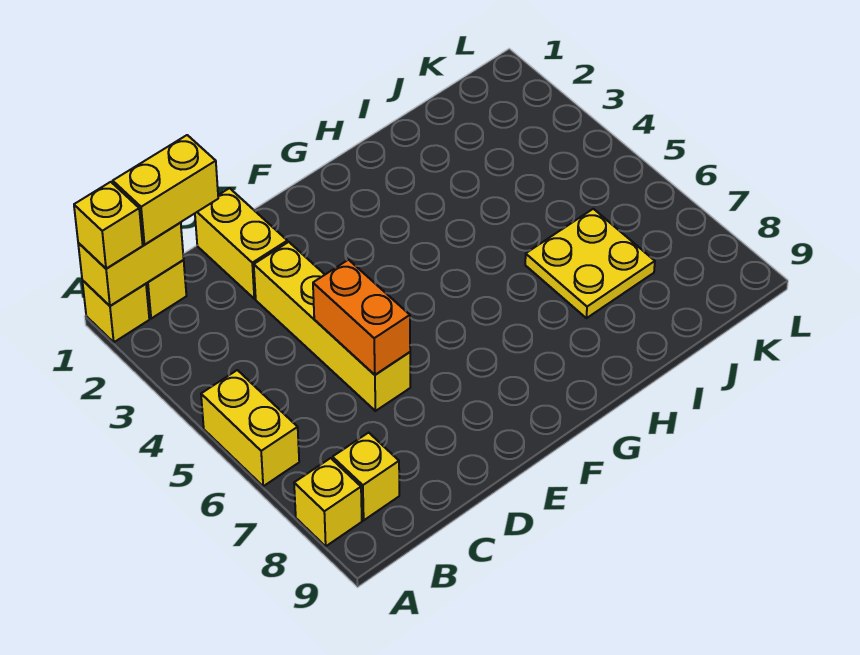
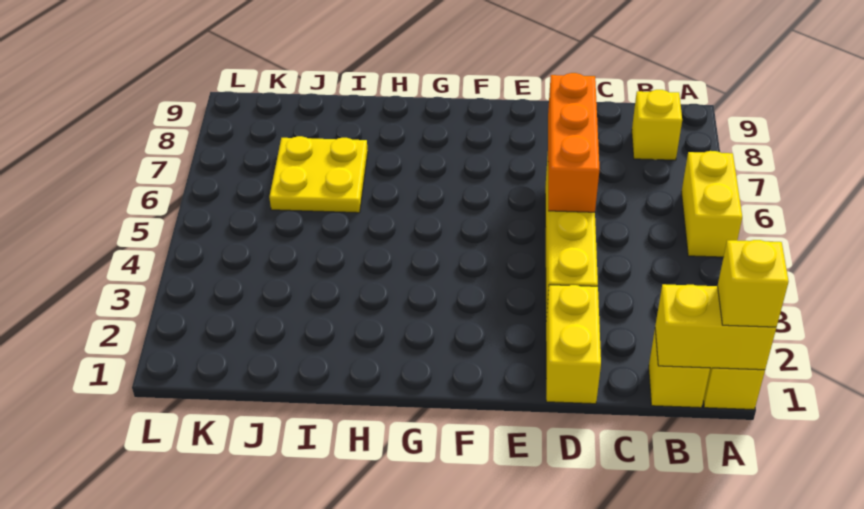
yellow 1x1 brick [294,458,362,546] -> none
yellow 1x2 brick [113,135,218,245] -> none
orange 1x2 brick [313,260,410,375] -> orange 1x3 brick [548,73,600,212]

